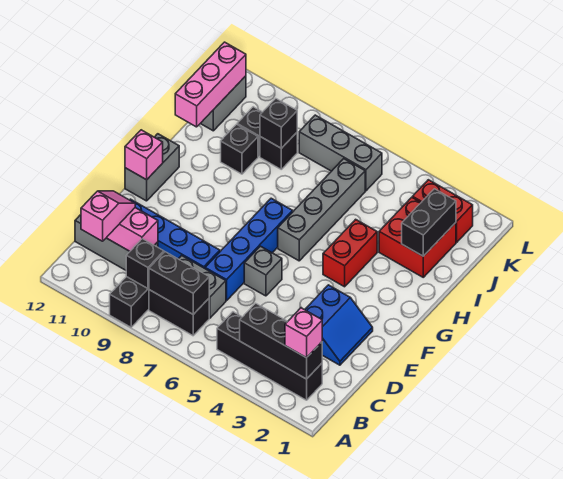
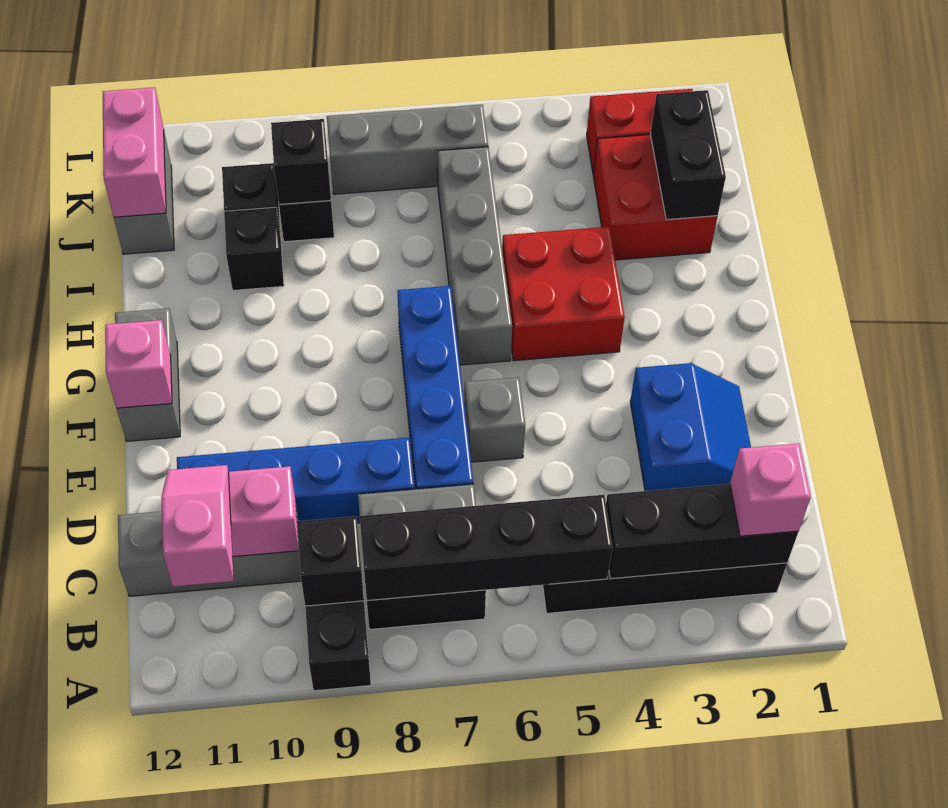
black 1x2 brick [149,252,209,314] -> black 1x4 brick [360,495,613,601]
red 1x2 brick [323,219,377,287] -> red 2x2 brick [502,227,625,361]
pink 1x3 brick [175,42,246,127] -> pink 1x2 brick [103,87,166,217]

